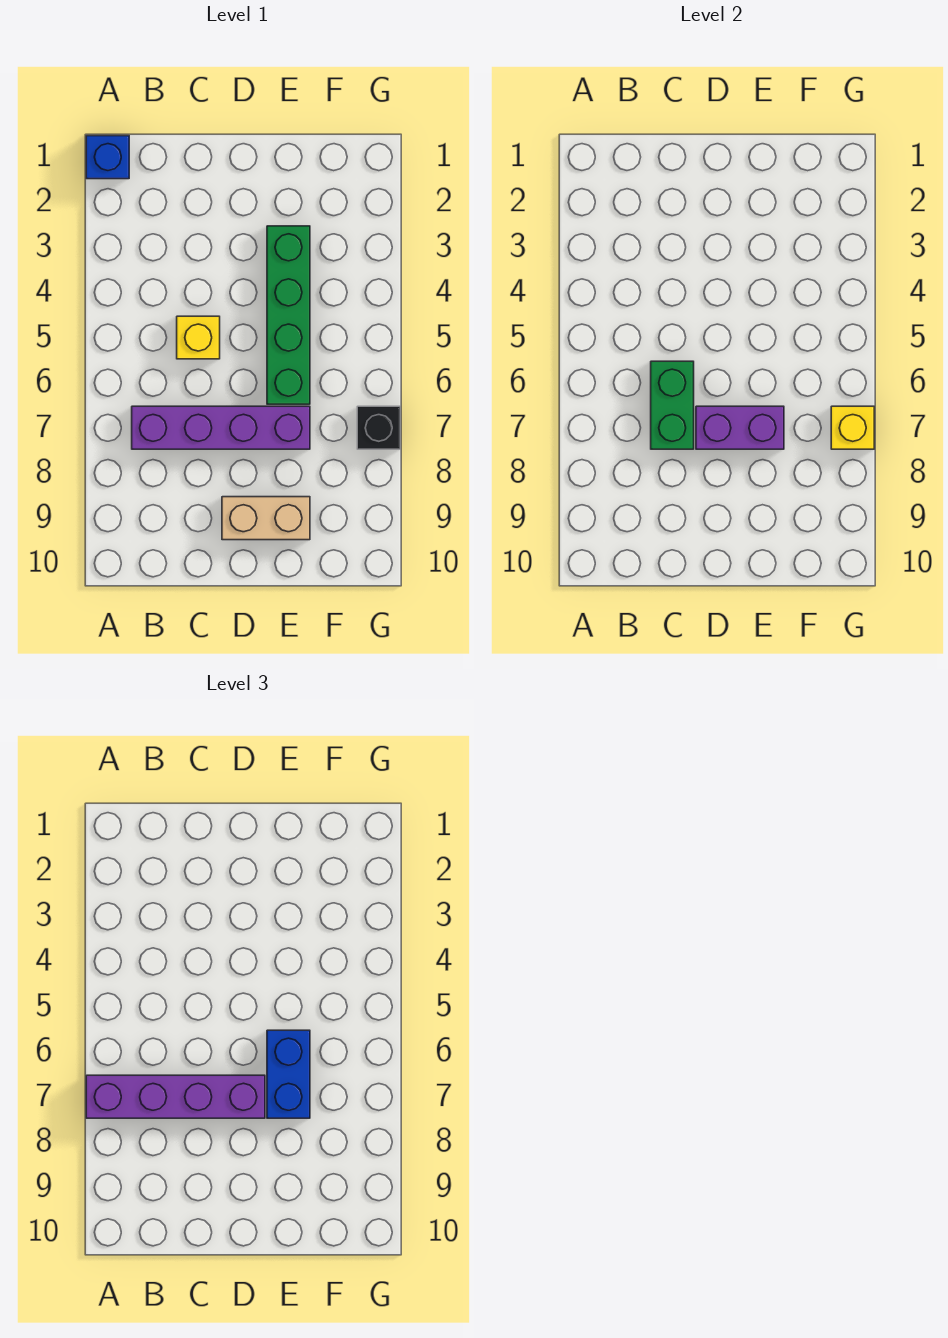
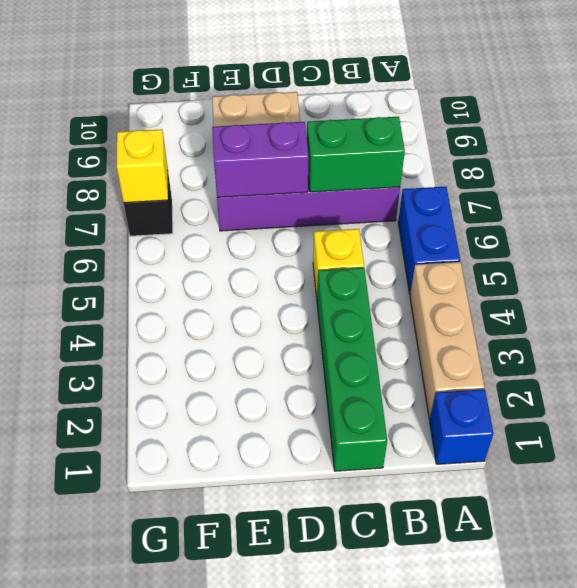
none -> tan 1x3 brick [410,262,485,419]
purple 1x4 brick [86,1075,265,1118] -> none
green 1x2 brick [651,361,694,449] -> green 1x2 brick turned to [307,117,405,192]
green 1x4 brick [267,226,310,404] -> green 1x4 brick moved to [317,268,387,471]
blue 1x2 brick [267,1030,310,1118] -> blue 1x2 brick moved to [398,187,460,294]

